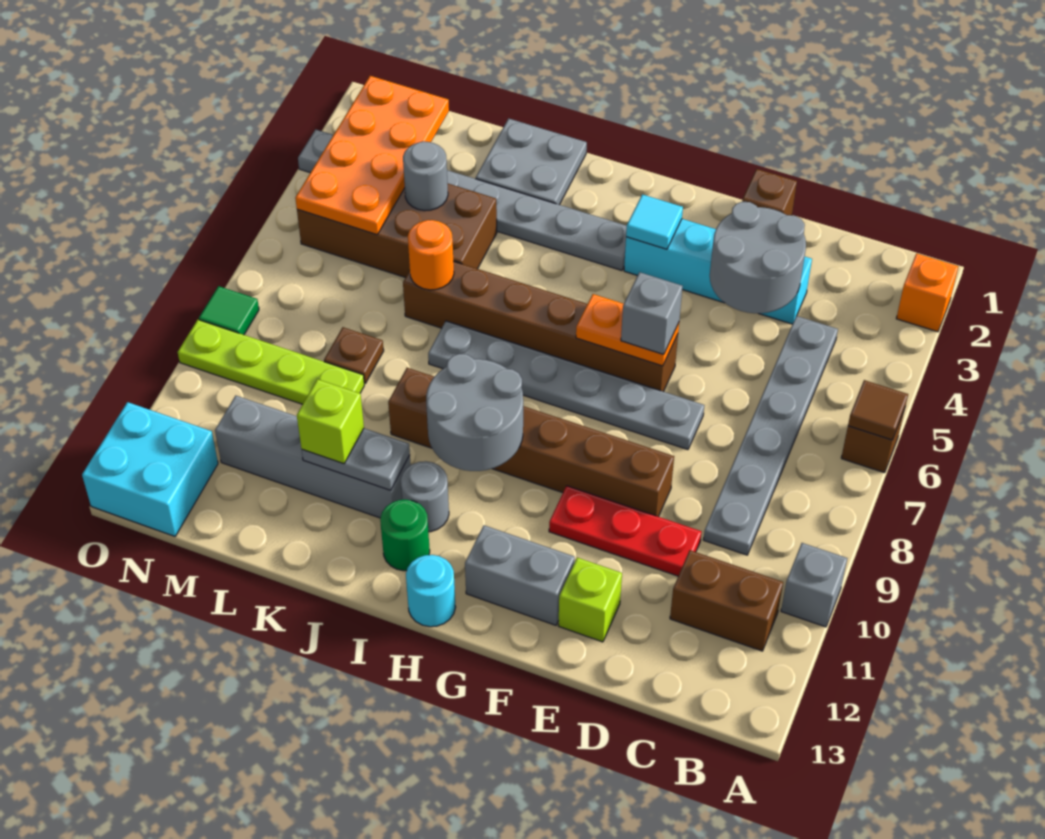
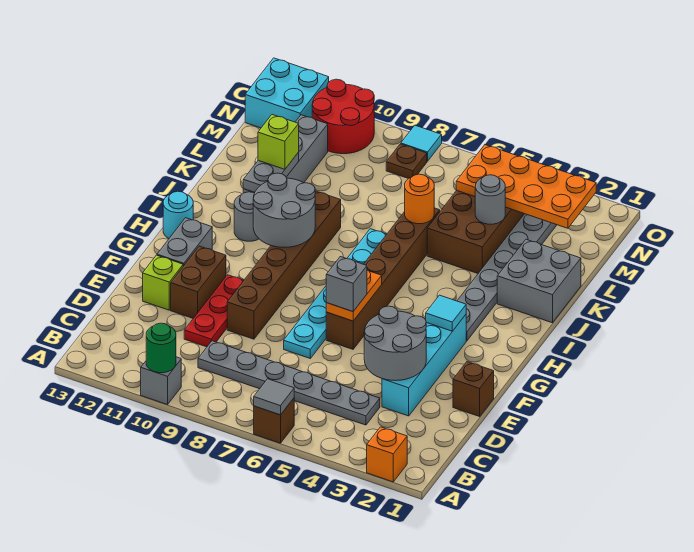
brown 1x1 tile [848,380,908,440] -> grey 1x1 tile [254,379,294,415]
brown 1x2 brick [670,550,783,651] -> brown 1x2 brick moved to [171,246,226,318]
grey 1x6 plate [428,321,704,450] -> cyan 1x6 plate [284,229,387,358]
green 1x1 round brick [380,500,430,571] -> green 1x1 round brick moved to [146,323,176,373]
grey 2x2 plate [476,118,587,205] -> grey 2x2 brick [497,239,581,323]
brown 1x1 plate [324,327,384,384] -> brown 1x1 plate moved to [386,144,427,179]
lime 1x4 plate [178,320,364,404] -> none
none -> red 2x2 round brick [312,79,374,154]
green 1x1 tile [199,286,259,335] -> cyan 1x1 tile [401,125,442,161]

